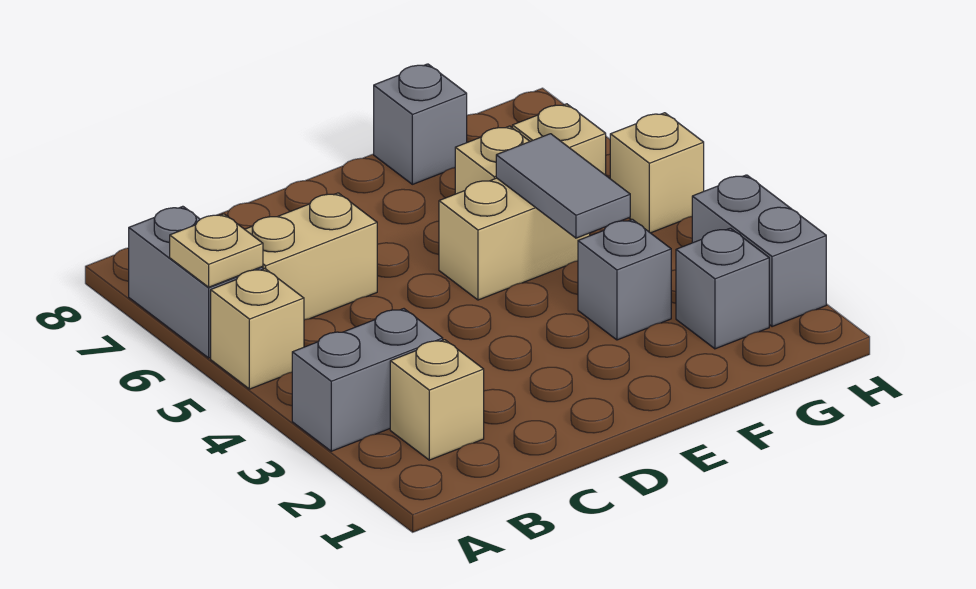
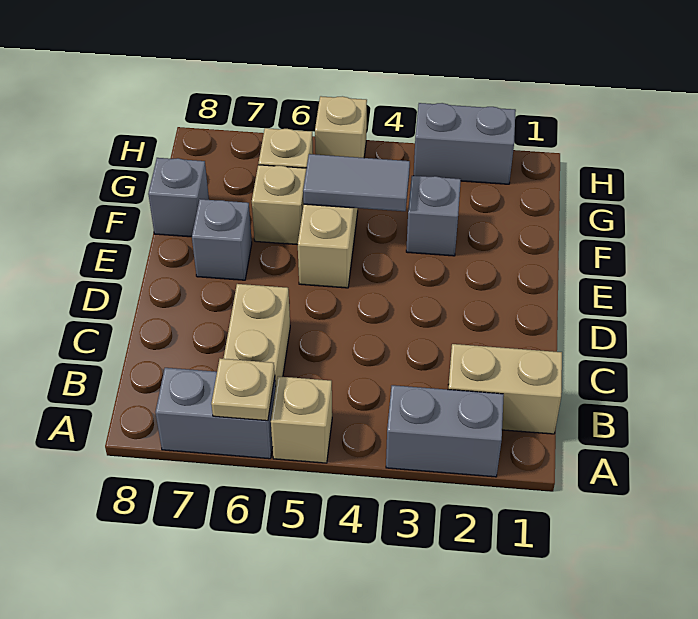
grey 1x2 brick [292,309,443,451] -> grey 1x2 brick turned to [386,385,504,477]
tan 1x1 brick [390,340,484,460] -> tan 1x2 brick [448,344,562,434]
grey 1x1 brick [676,228,769,349] -> grey 1x1 brick moved to [192,199,252,280]

